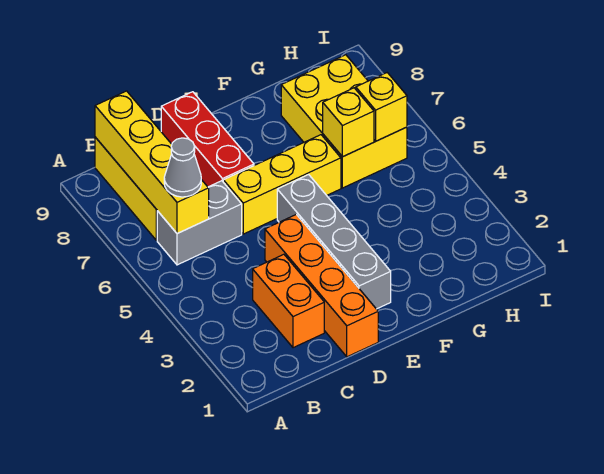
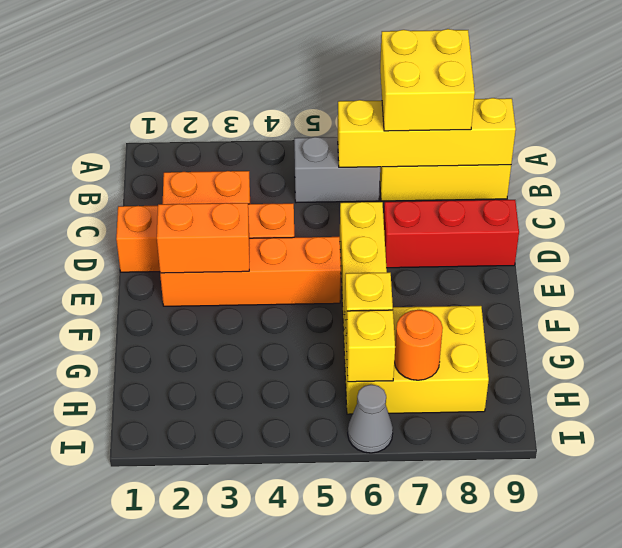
none -> yellow 2x2 brick [380,29,475,131]
grey 1x2 brick [157,181,242,265] -> grey 1x2 brick turned to [294,137,380,203]
grey 1x1 cone [164,138,201,197] -> grey 1x1 cone moved to [348,385,393,453]
grey 1x4 brick [277,175,391,309] -> orange 1x4 brick [160,237,341,306]
none -> orange 1x2 brick [157,203,249,273]
none -> orange 1x1 round brick [394,310,443,380]

